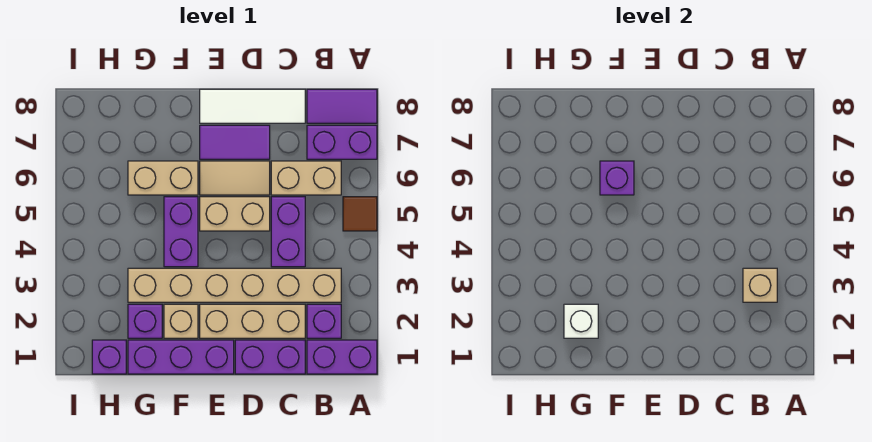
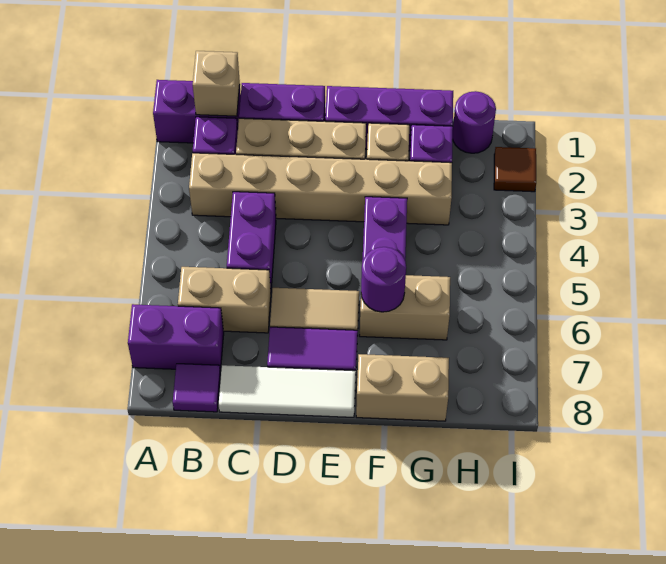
brown 1x1 tile [343,197,377,231] -> brown 1x1 tile moved to [494,147,536,192]
purple 1x2 tile [307,89,377,123] -> purple 1x1 tile [173,364,220,412]
tan 1x1 brick [743,268,777,302] -> tan 1x1 brick moved to [193,51,240,116]
tan 1x2 brick [200,197,270,231] -> tan 1x2 brick moved to [356,354,449,421]
purple 1x1 brick [600,161,634,195] -> purple 1x1 round brick [361,247,406,312]
white 1x1 brick [564,304,598,338] -> none
purple 1x1 brick [92,340,126,374] -> purple 1x1 round brick [453,91,496,153]

